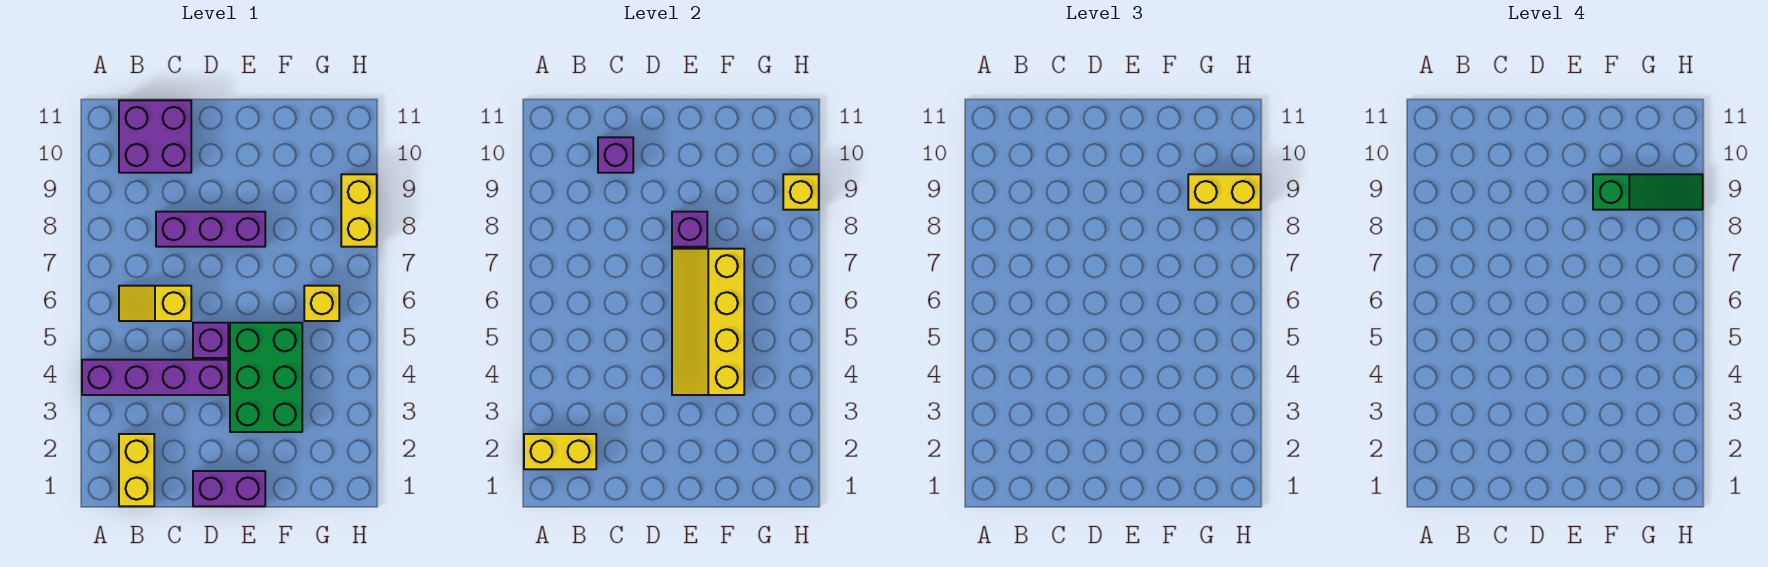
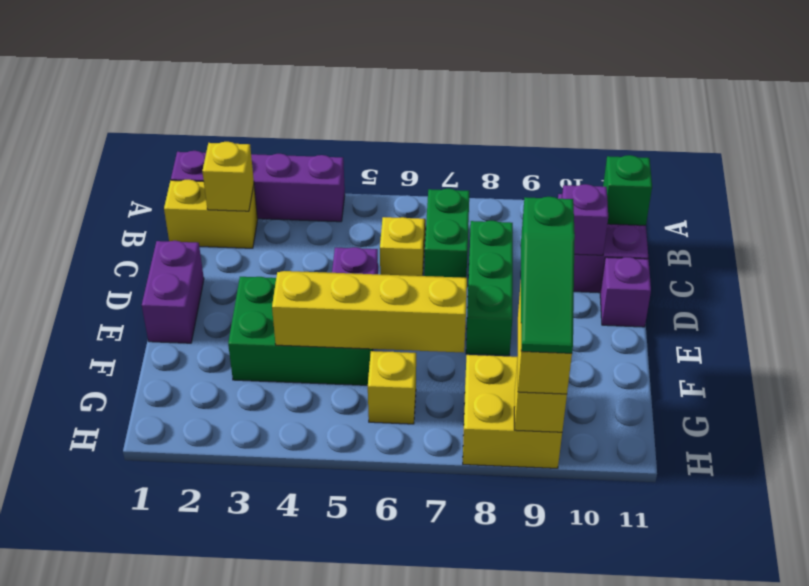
yellow 1x2 brick [524,434,596,469] -> yellow 1x1 brick [202,142,254,211]
purple 1x4 brick [82,360,228,395] -> purple 1x4 brick turned to [171,151,345,222]
none -> green 1x2 brick [424,189,469,278]
none -> green 1x1 brick [603,155,652,225]
purple 1x3 brick [156,212,265,247] -> green 1x3 brick [466,221,513,356]
purple 1x1 brick [672,212,707,247] -> purple 1x1 brick moved to [600,257,651,327]
yellow 1x2 brick [341,174,377,247] -> yellow 2x2 brick [463,355,562,468]

